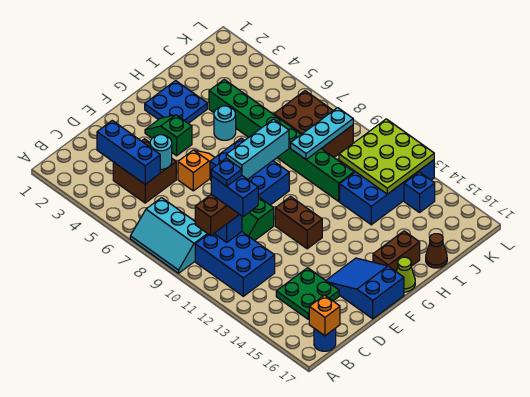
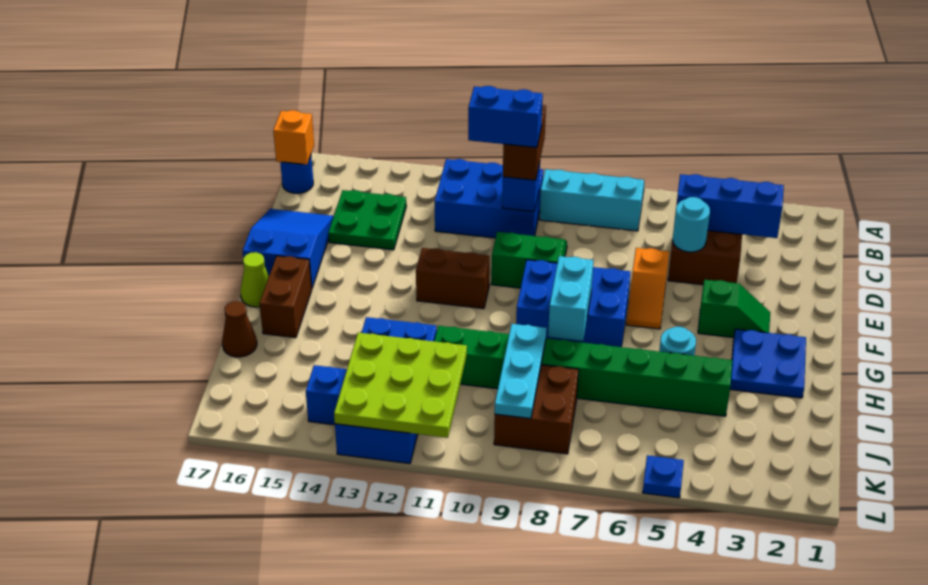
blue 1x1 plate [211,158,242,186] -> blue 1x1 plate moved to [643,455,684,498]
blue 2x3 slope [326,258,404,319] -> blue 2x3 slope turned to [243,209,334,288]
cyan 1x3 brick [226,119,289,179] -> cyan 1x2 brick [548,256,593,341]
brown 2x3 brick [274,91,353,157] -> brown 2x2 brick [494,365,579,454]

